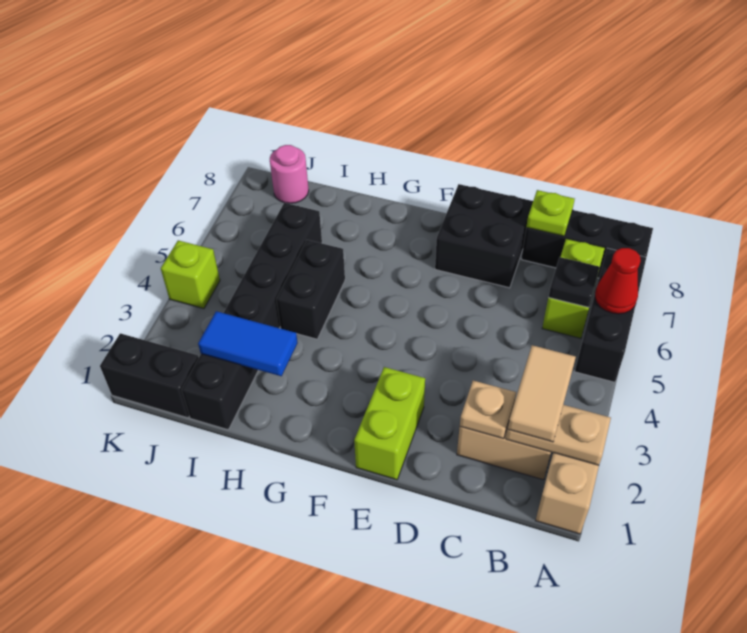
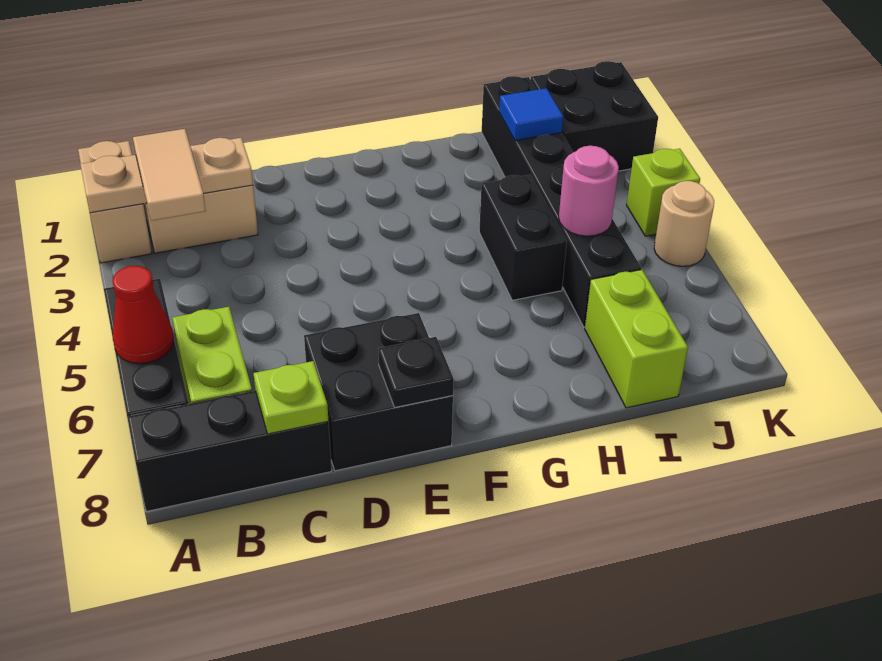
black 1x1 plate [549,257,600,307] -> black 1x1 plate moved to [378,337,454,407]
lime 1x2 brick [354,367,425,480] -> lime 1x2 brick moved to [585,270,688,408]
blue 1x2 tile [198,311,298,376] -> blue 1x1 tile [499,88,563,141]
black 1x2 brick [100,333,199,418] -> black 2x2 brick [531,61,658,171]
pink 1x1 round brick [270,145,309,203] -> pink 1x1 round brick moved to [559,146,619,236]
none -> tan 1x1 round brick [654,181,714,266]

